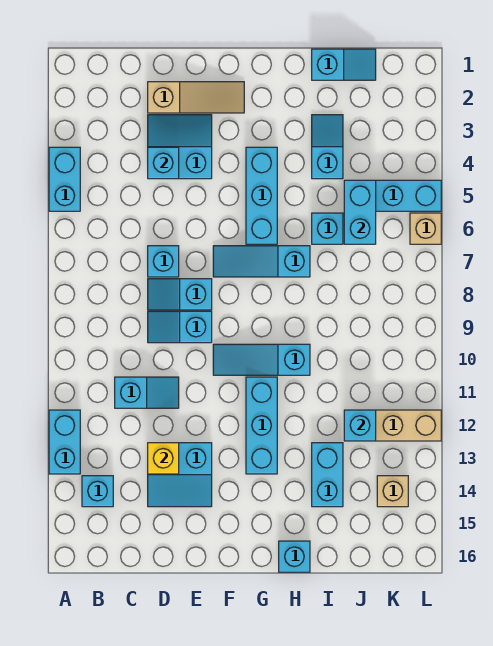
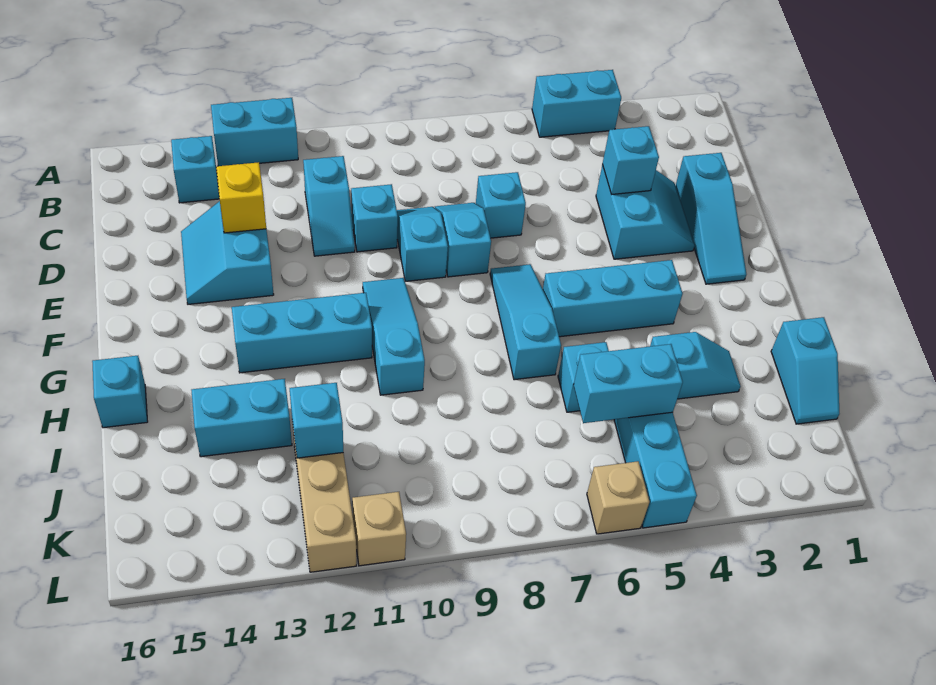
tan 1x3 slope [148,82,244,113] -> cyan 1x3 slope [675,153,747,284]
none -> cyan 1x1 brick [351,184,398,252]
tan 1x1 brick [377,476,408,507] -> tan 1x1 brick moved to [352,492,406,566]

